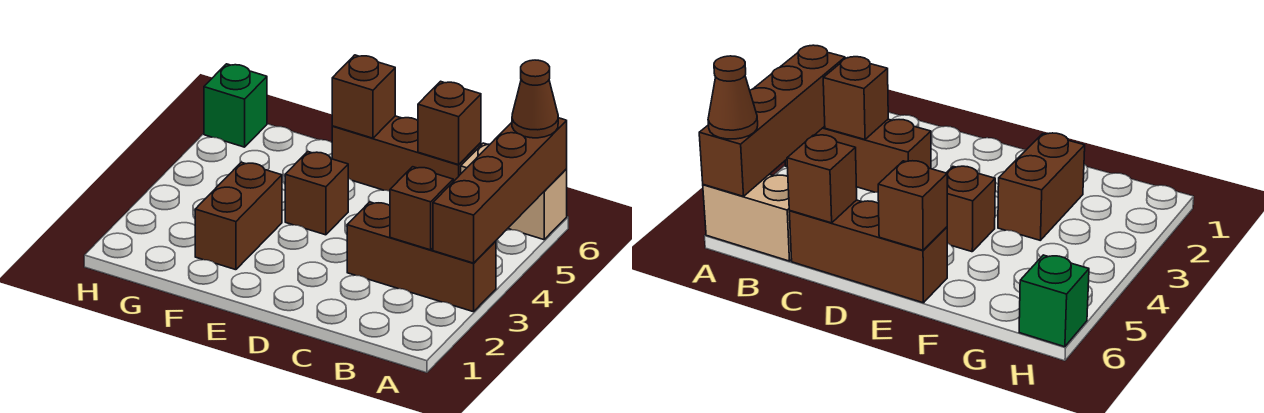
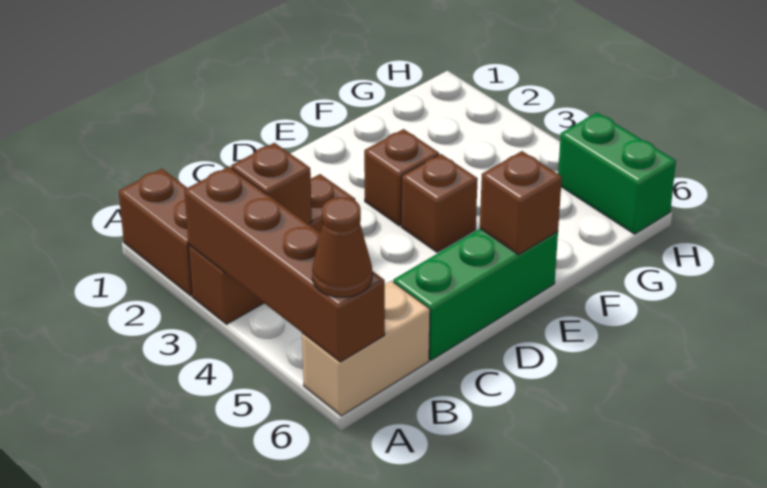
brown 1x3 brick [332,116,481,191] -> green 1x3 brick [393,229,558,360]
brown 1x1 brick [418,81,481,165] -> brown 1x1 brick moved to [364,129,439,226]
brown 1x2 brick [195,162,282,270] -> brown 1x2 brick moved to [119,169,192,296]
green 1x1 brick [204,64,267,147] -> green 1x2 brick [558,113,676,234]

